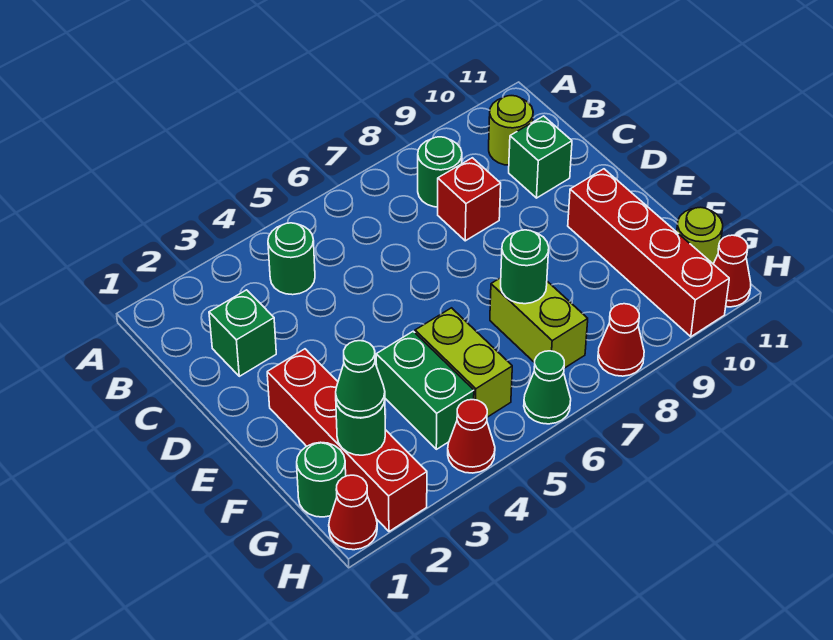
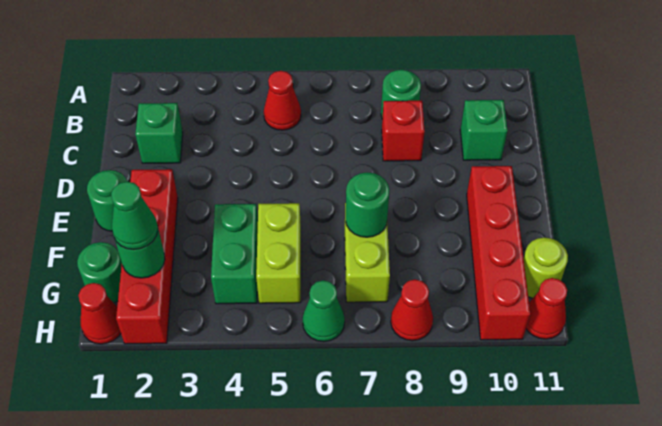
green 1x1 round brick [268,223,315,295] -> green 1x1 round brick moved to [87,170,127,231]
lime 1x1 round brick [489,96,533,165] -> none
red 1x1 cone [448,400,495,473] -> red 1x1 cone moved to [264,71,301,130]

